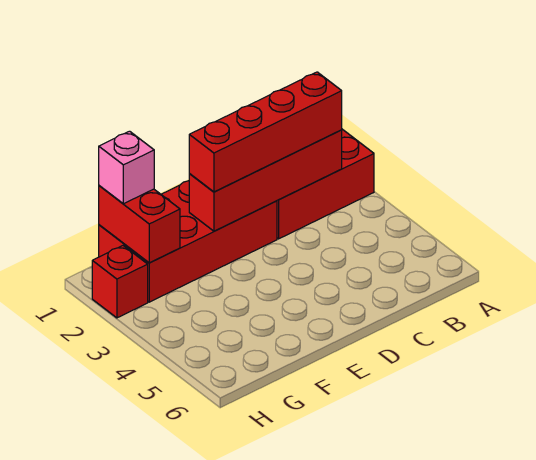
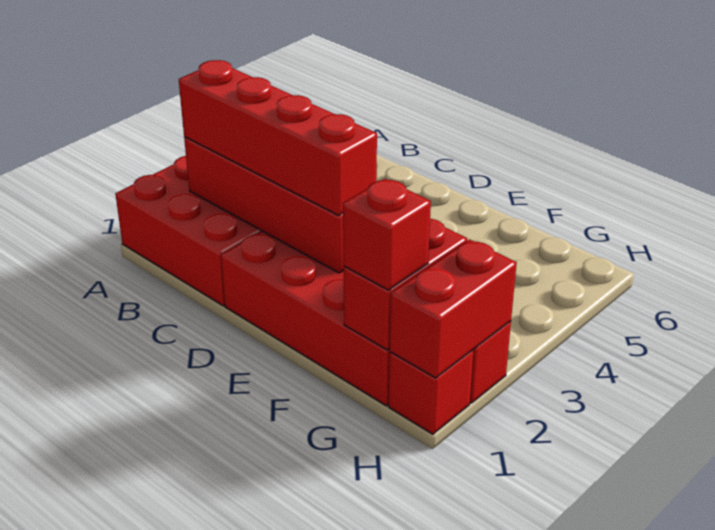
pink 1x1 brick [99,131,154,204] -> red 1x1 brick [343,179,431,290]
none -> red 1x1 brick [389,350,474,434]
none -> red 1x2 brick [390,239,517,378]

